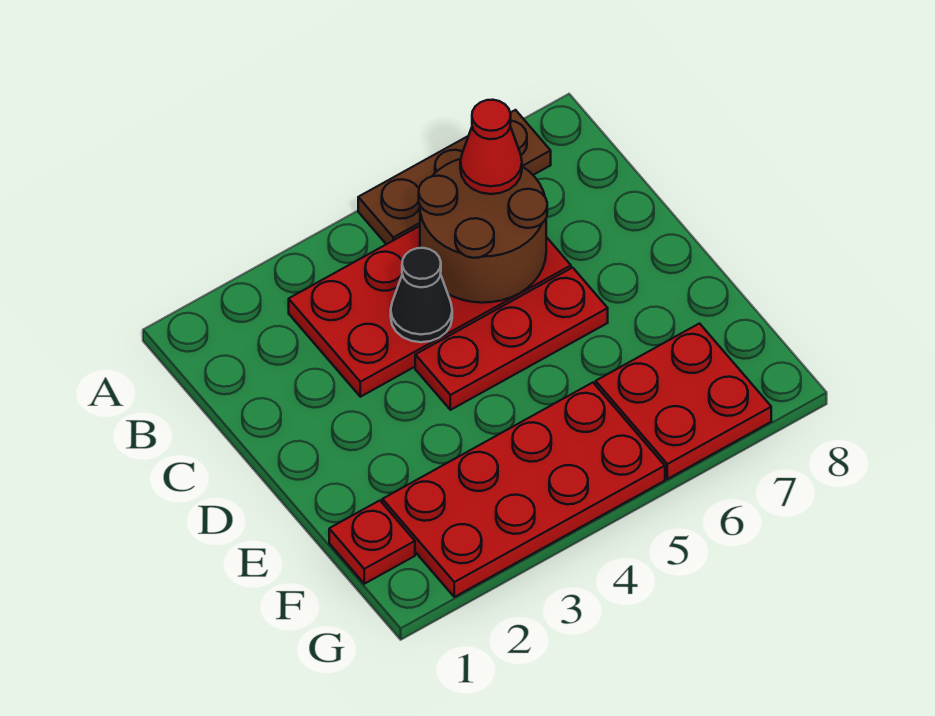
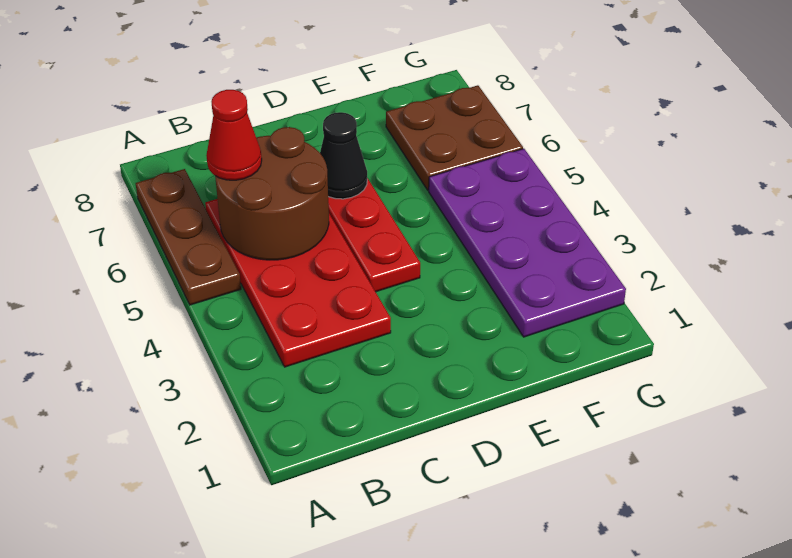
black 1x1 cone [391,248,452,342] -> black 1x1 cone moved to [320,112,367,199]
red 1x1 plate [329,501,415,584] -> none
red 2x4 plate [382,383,665,597] -> purple 2x4 plate [429,149,626,337]
red 2x2 plate [596,324,771,479] -> brown 2x2 plate [386,85,523,190]

